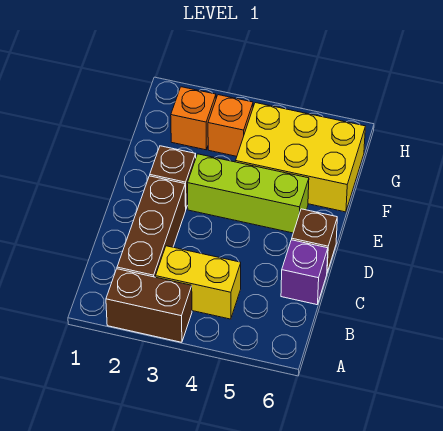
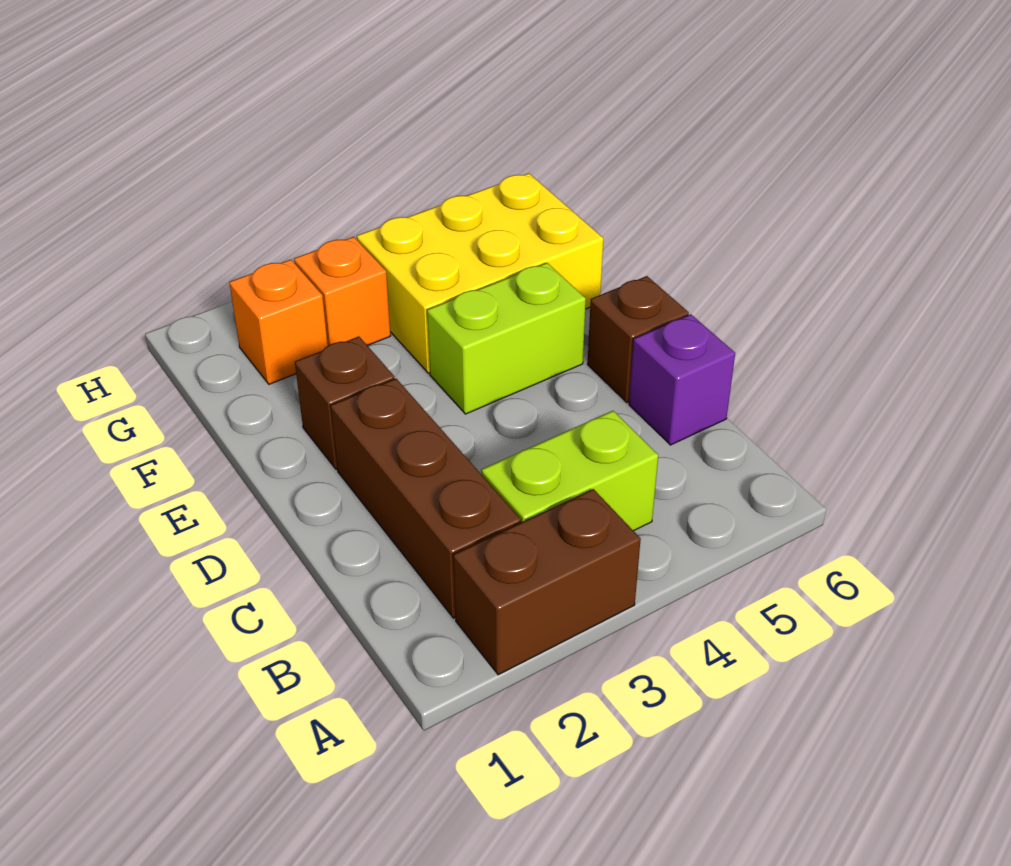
yellow 1x2 brick [156,246,241,319] -> lime 1x2 brick [481,411,658,531]
lime 1x3 brick [187,154,309,233] -> lime 1x2 brick [427,263,586,414]

